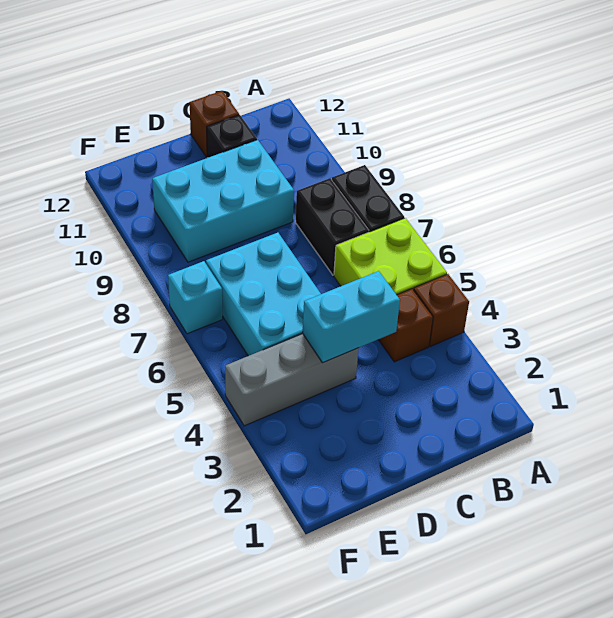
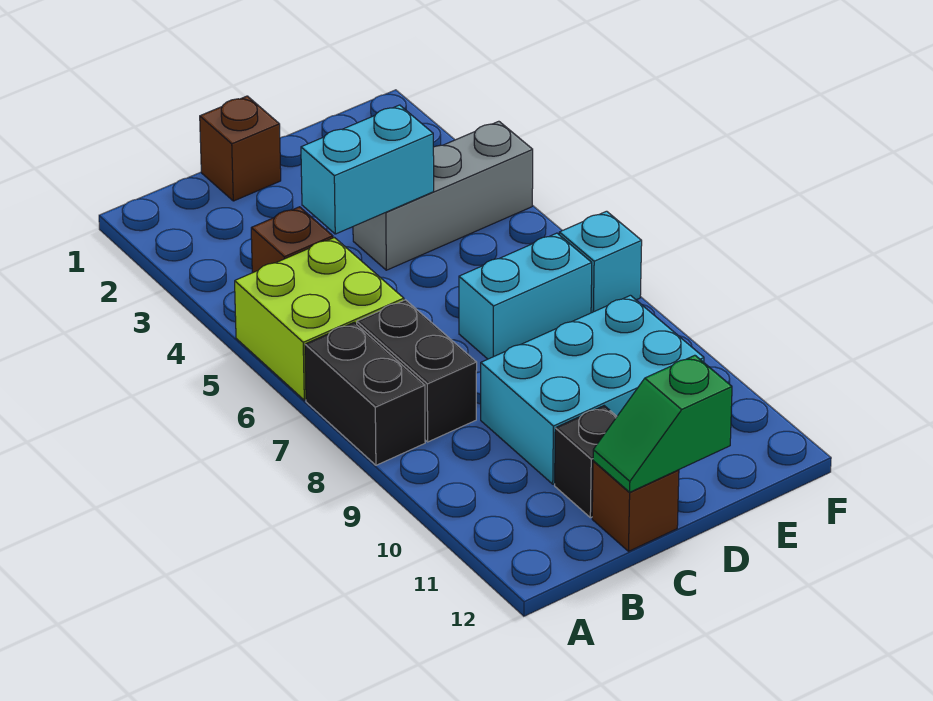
brown 1x1 brick [414,274,469,346] -> brown 1x1 brick moved to [200,96,281,201]
none -> green 1x2 slope [593,355,732,492]
cyan 2x3 brick [206,233,321,356] -> cyan 1x2 brick [459,233,592,359]

